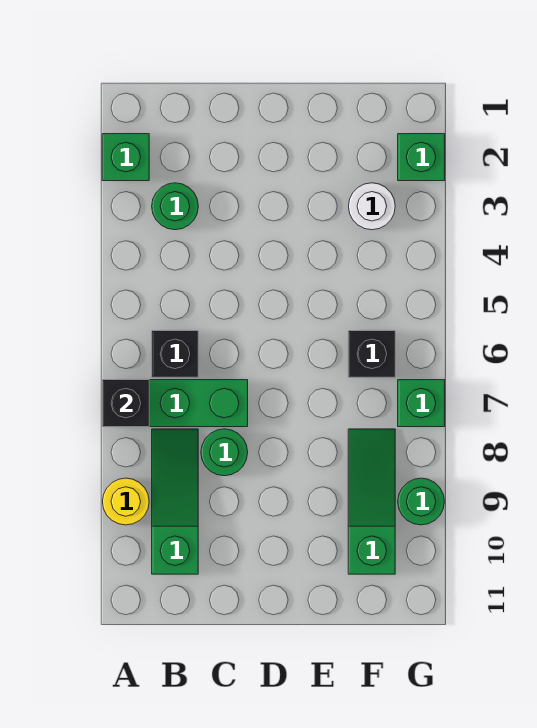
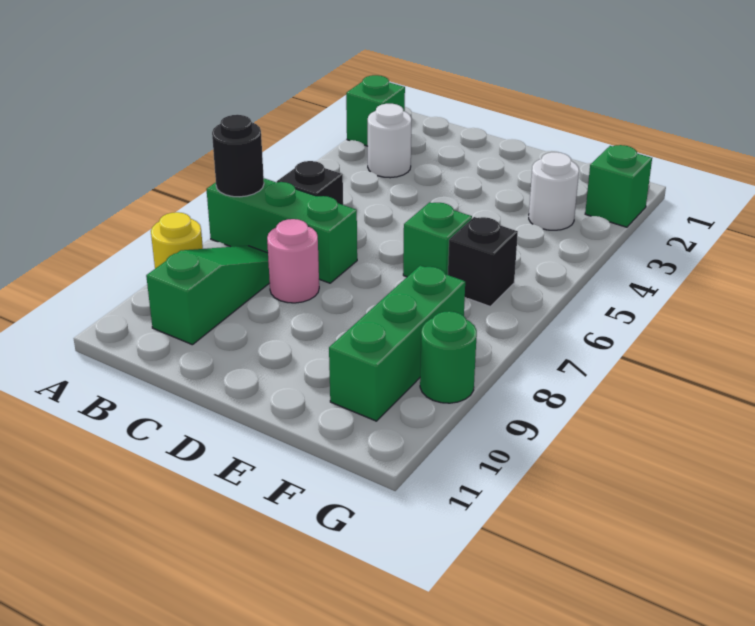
black 1x1 brick [102,380,149,427] -> black 1x1 round brick [212,115,264,197]
green 1x1 round brick [152,183,198,230] -> white 1x1 round brick [368,104,411,178]
green 1x1 round brick [201,429,248,476] -> pink 1x1 round brick [267,219,319,303]
green 1x3 slope [348,429,395,574] -> green 1x3 brick [329,266,465,421]
green 1x1 brick [398,380,445,427] -> green 1x1 brick moved to [403,202,472,277]

